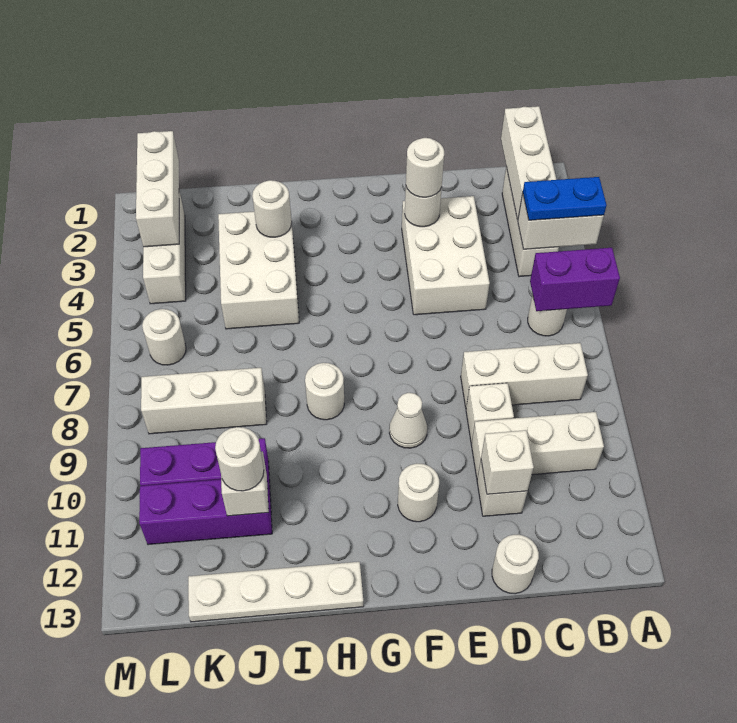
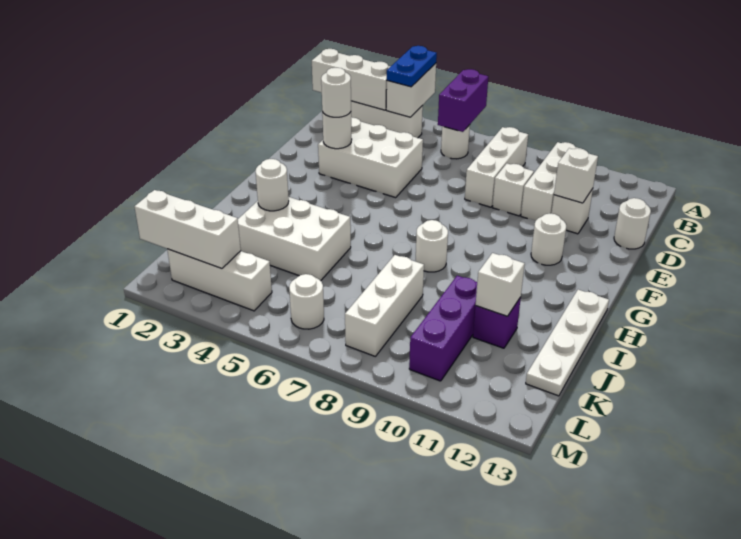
white 1x1 cone [389,393,427,448] -> none
purple 1x3 brick [139,479,272,545] -> purple 1x1 brick [473,297,521,348]
white 1x1 round brick [215,427,264,491] -> none

